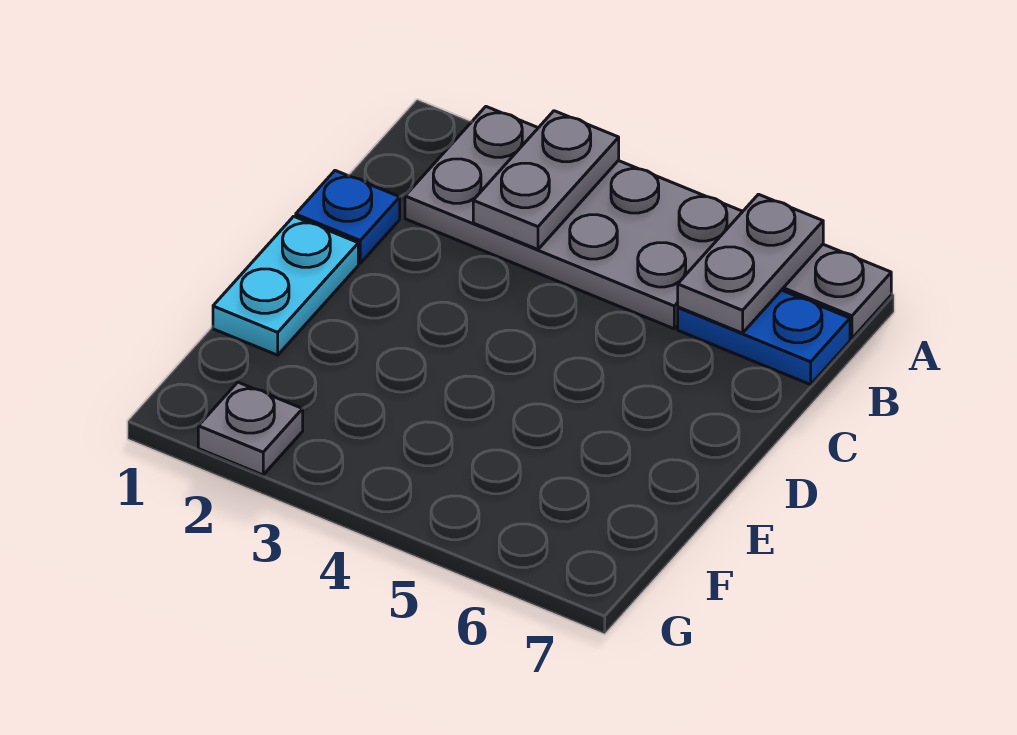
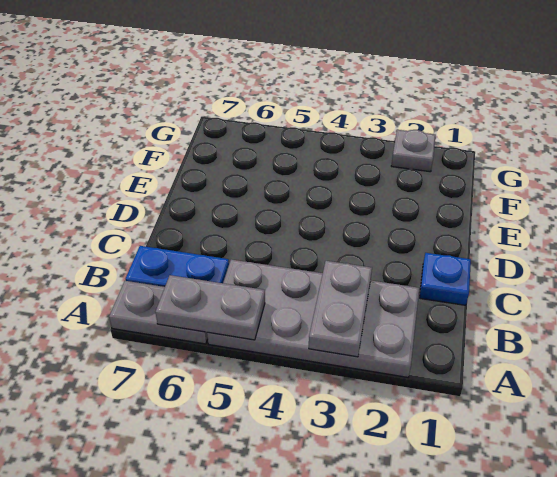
grey 1x2 plate [678,194,823,333] -> grey 1x2 plate turned to [156,275,265,340]
cyan 1x2 plate [213,216,358,355] -> none

